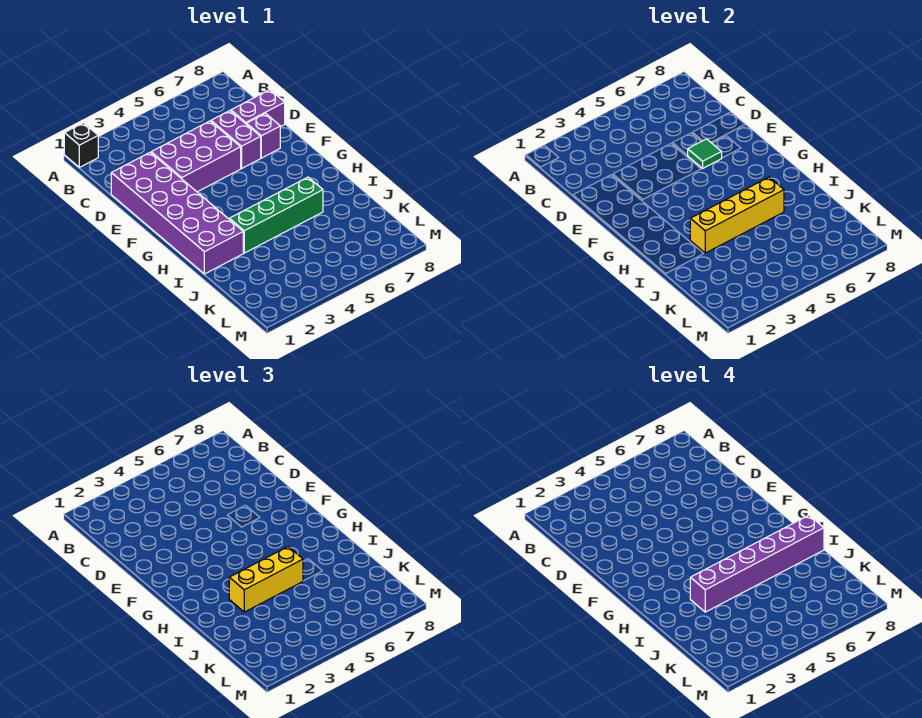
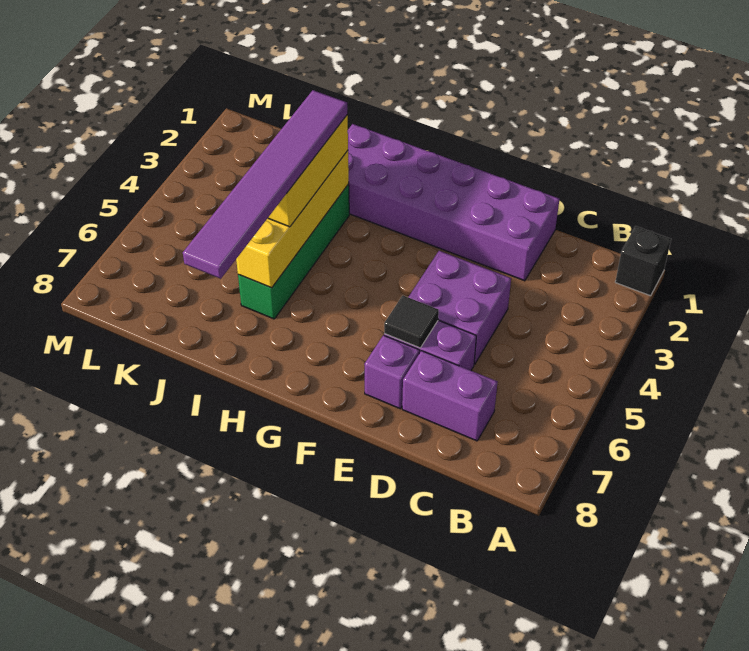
purple 2x3 brick [151,121,241,192] -> purple 2x2 brick [408,251,511,364]
purple 1x2 brick [231,90,285,127] -> purple 1x2 brick turned to [402,351,498,441]
green 1x1 tile [688,139,722,168] -> black 1x1 tile [384,296,439,348]
purple 1x6 brick [690,515,824,612] -> purple 1x6 tile [183,90,347,279]

